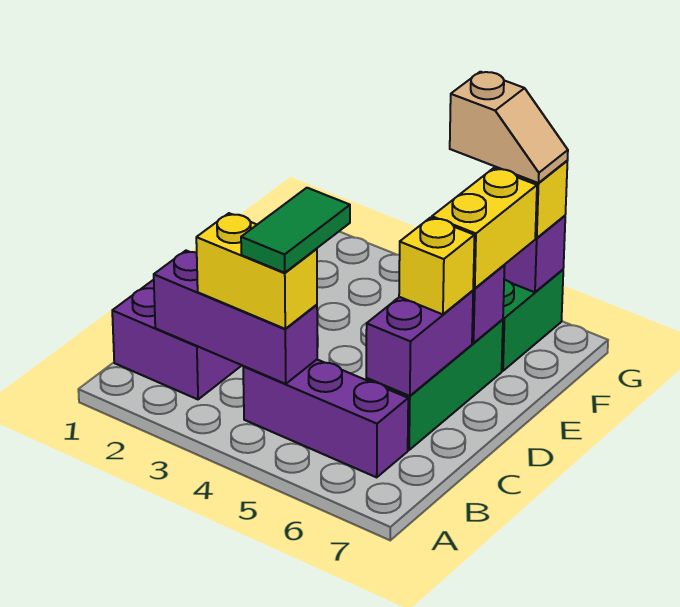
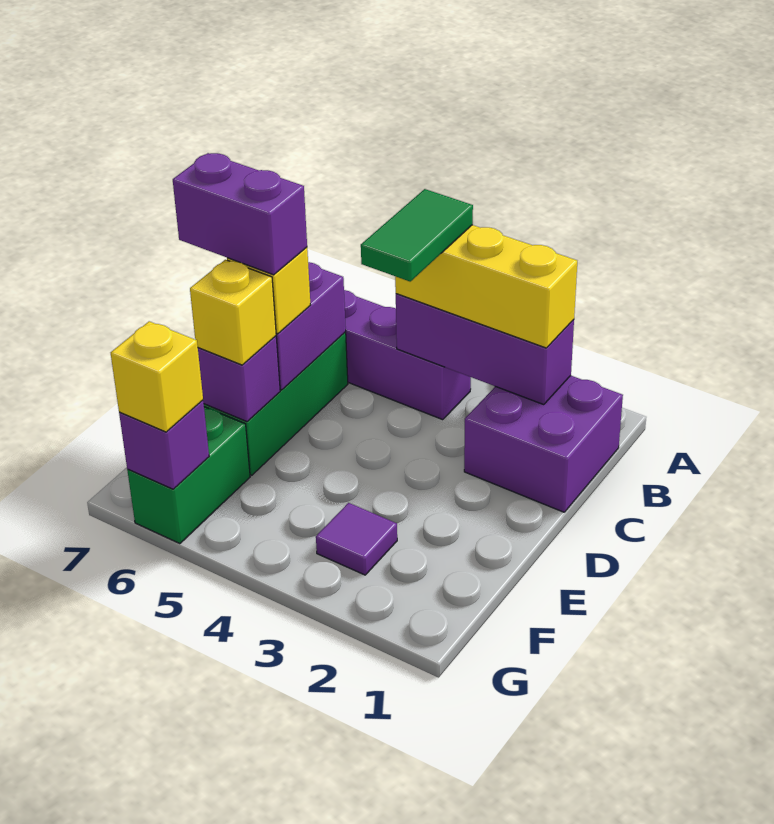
yellow 1x2 brick [196,213,317,329] -> yellow 1x3 brick [395,225,577,348]
none -> purple 1x2 brick [173,153,307,275]
yellow 1x2 brick [432,168,537,288] -> yellow 1x1 brick [190,260,276,365]
none -> purple 1x1 tile [316,503,397,575]
tan 1x2 slope [450,72,568,183] -> none

